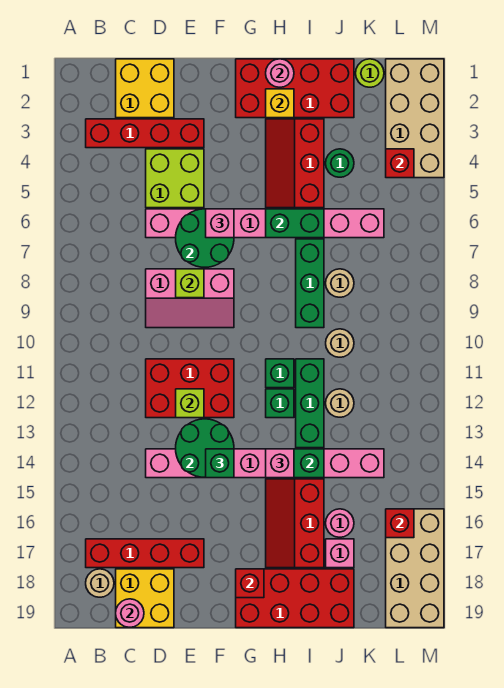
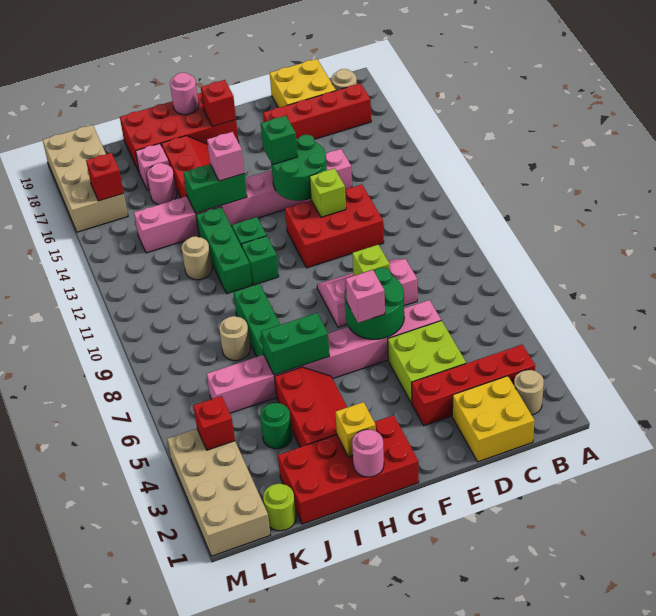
pink 1x1 round brick [116,599,144,627] -> pink 1x1 round brick moved to [170,73,199,115]
tan 1x1 round brick [326,329,354,357] -> tan 1x1 round brick moved to [514,370,544,415]

